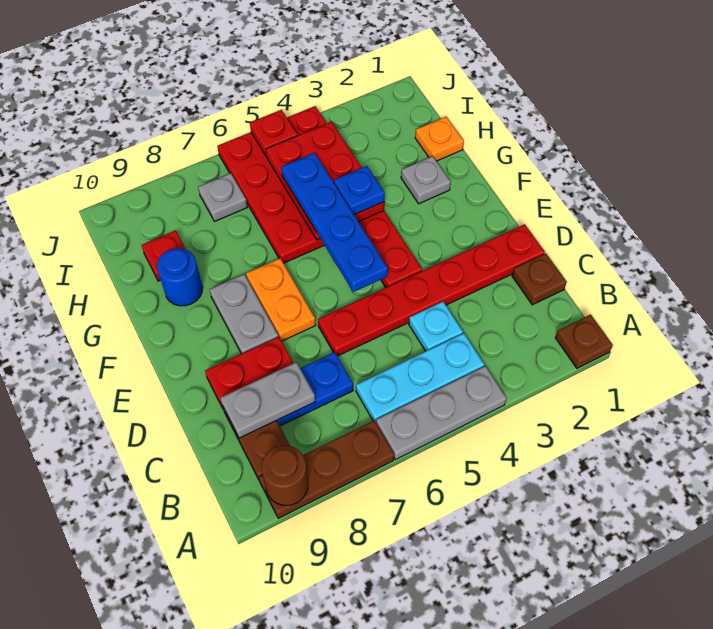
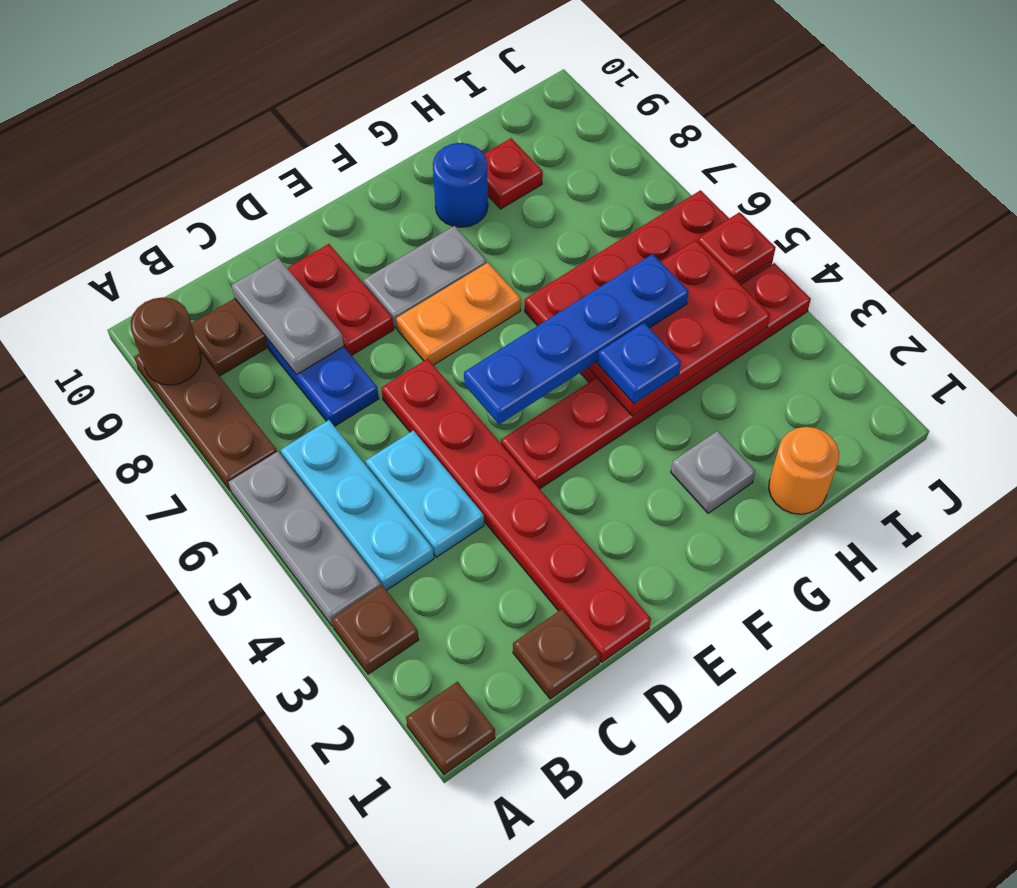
none -> brown 1x1 plate [332,585,419,674]
cyan 1x1 plate [409,302,463,351] -> cyan 1x2 plate [366,430,484,557]
orange 1x1 plate [415,117,464,161] -> orange 1x1 round brick [769,427,839,514]
grey 1x1 plate [198,173,247,221] -> none

